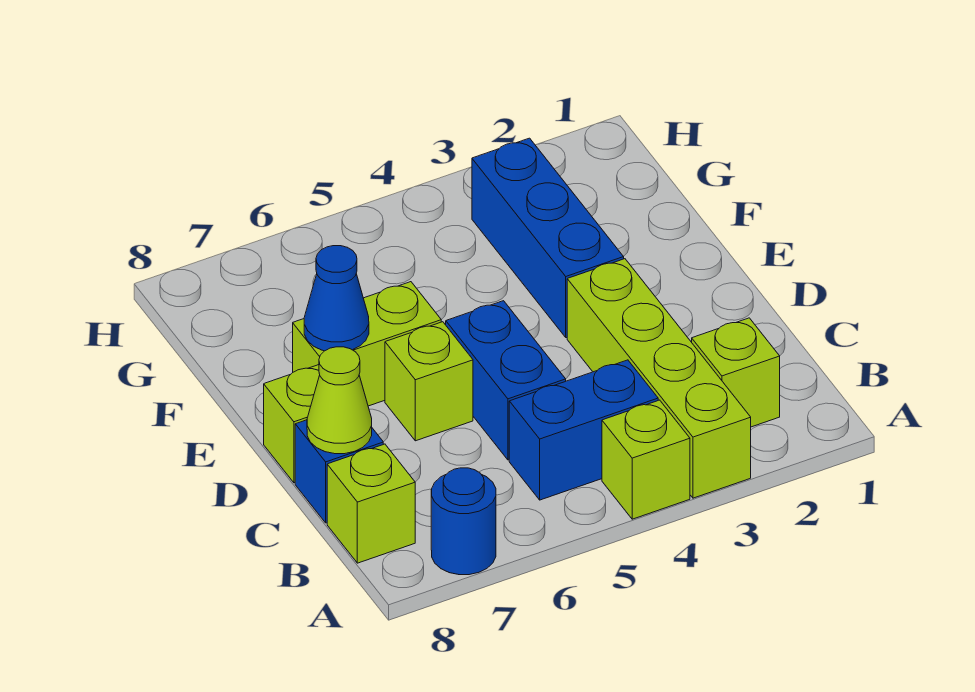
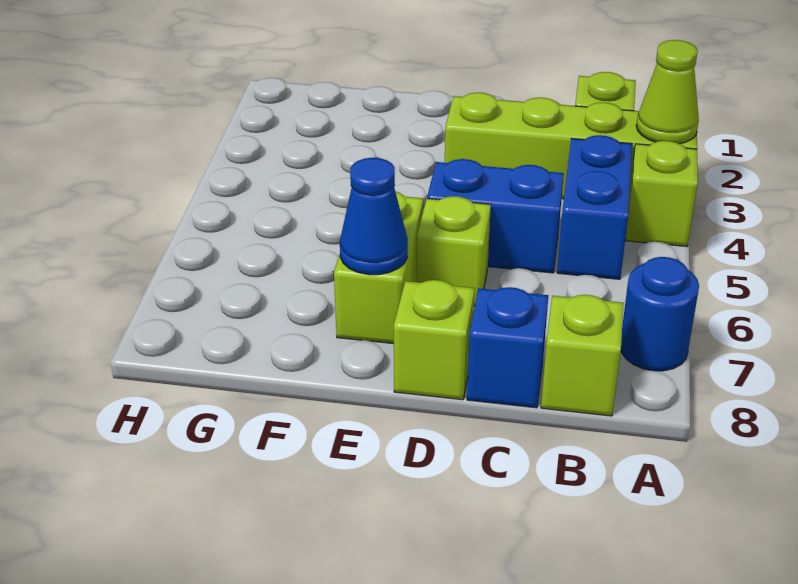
lime 1x1 cone [307,347,372,454] -> lime 1x1 cone moved to [636,40,699,143]
blue 1x3 brick [472,138,624,338] -> none

